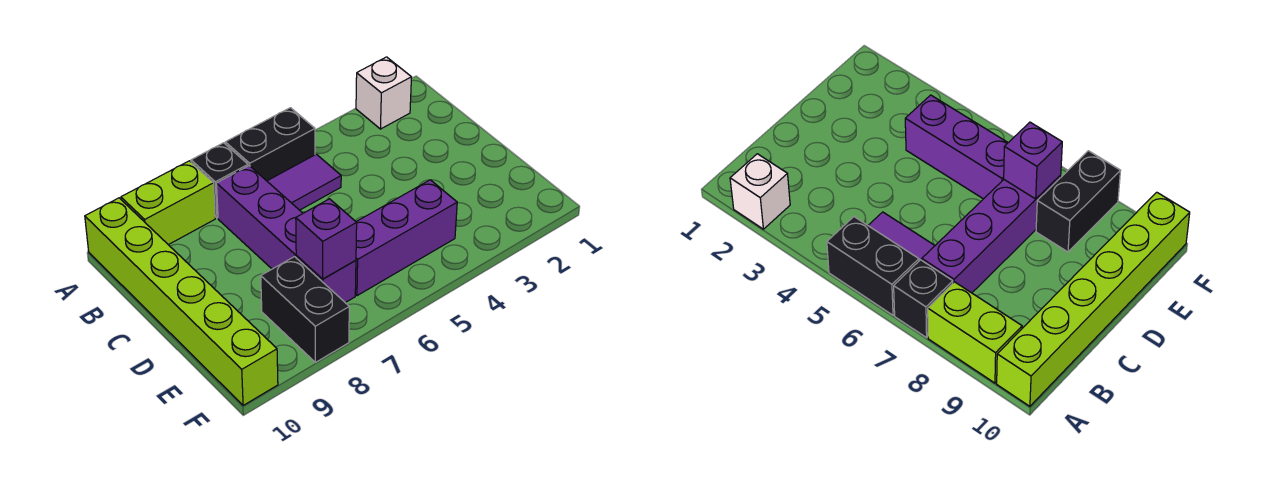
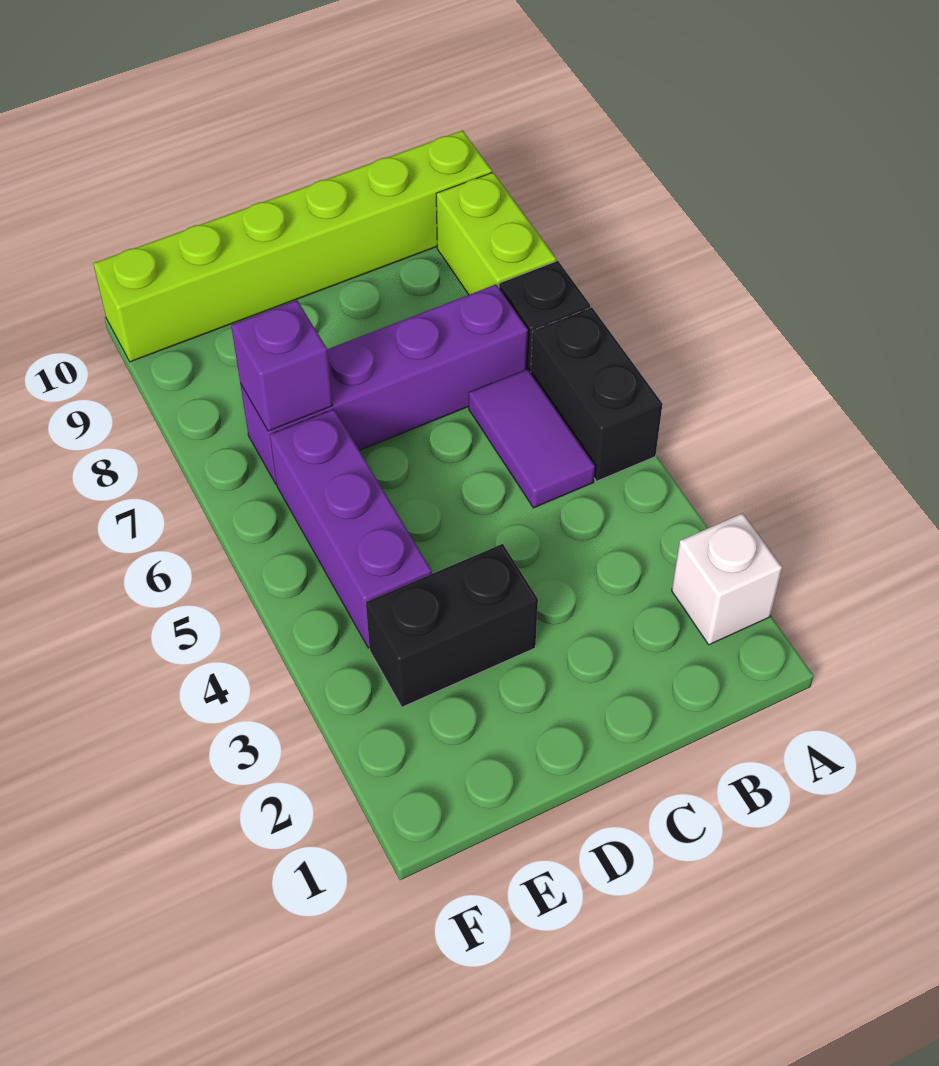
black 1x2 brick [261,257,349,362] -> black 1x2 brick moved to [366,544,538,707]

